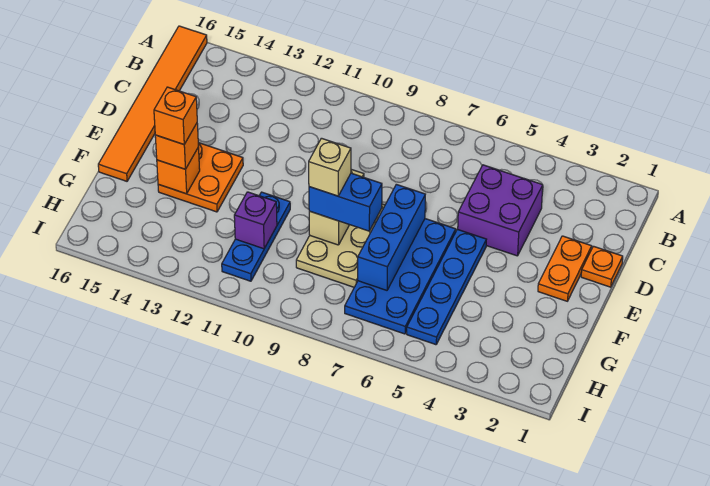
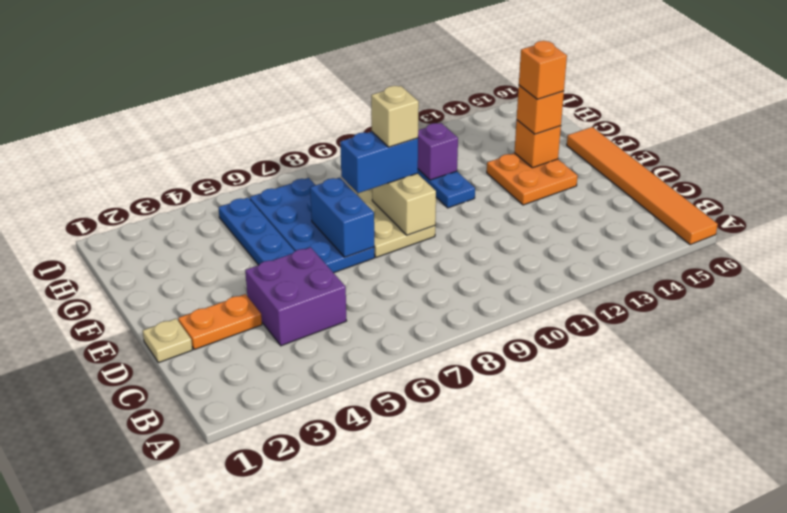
orange 1x1 plate [581,246,623,287] -> tan 1x1 plate [143,319,192,363]
orange 1x2 plate [538,236,592,301] -> orange 1x2 plate turned to [178,294,262,349]
blue 1x3 brick [358,184,425,290] -> blue 1x2 brick [310,178,374,257]

